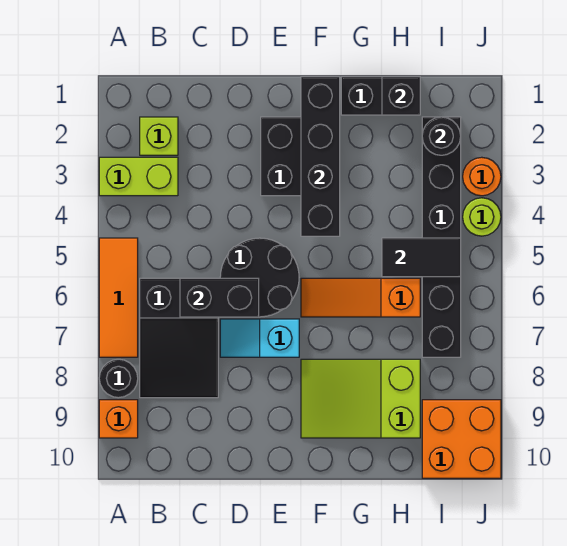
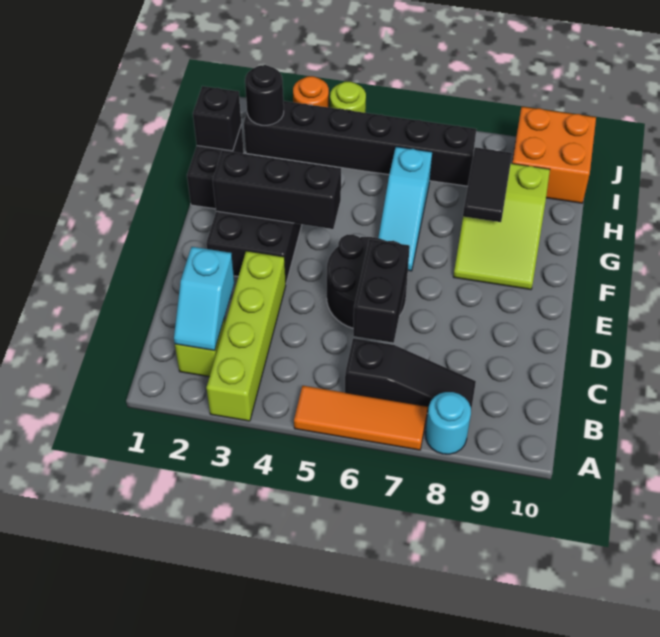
lime 1x2 brick [99,157,178,196] -> lime 1x4 brick [206,251,286,421]
black 1x1 round brick [99,359,138,398] -> cyan 1x1 round brick [426,392,471,454]
orange 1x1 brick [99,400,138,438] -> none
black 2x3 slope [140,278,218,398] -> black 1x3 slope [345,338,476,413]
cyan 1x2 slope [220,319,299,357] -> cyan 1x2 slope moved to [174,247,234,351]
black 1x4 brick [301,77,340,236] -> black 1x3 brick [213,151,341,229]
orange 1x3 slope [301,278,420,317] -> cyan 1x3 slope [378,147,432,271]
black 1x2 tile [382,238,461,277] -> black 1x2 tile moved to [463,147,512,222]

